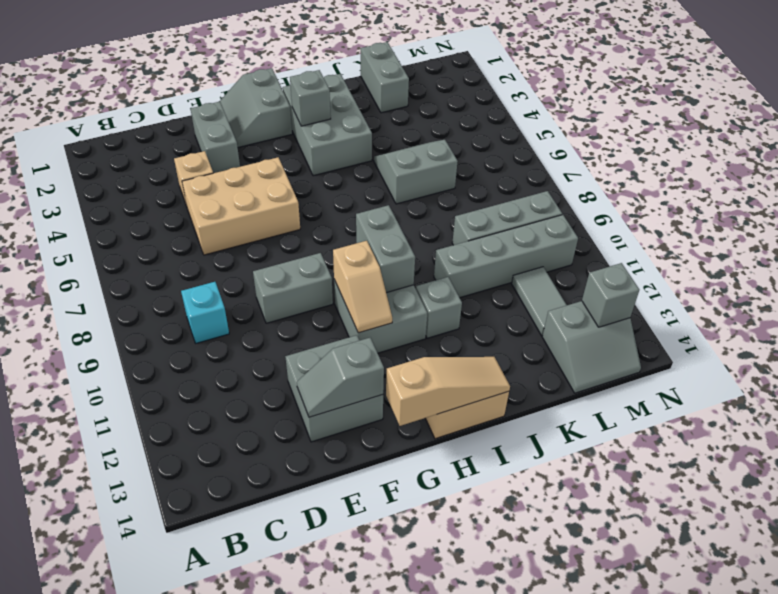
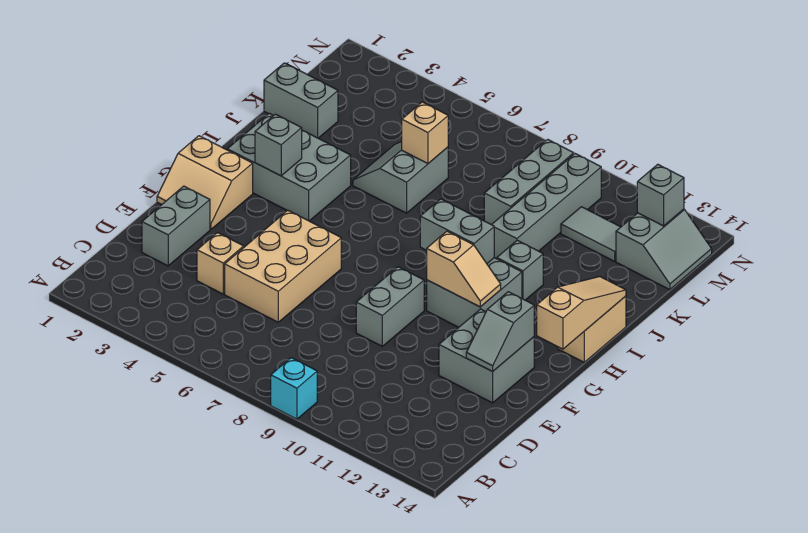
cyan 1x1 brick [181,282,229,343] -> cyan 1x1 brick moved to [271,358,317,419]
grey 1x2 brick [191,102,240,173] -> grey 1x2 brick turned to [142,186,210,266]
grey 2x2 slope [220,68,292,147] -> tan 2x2 slope [157,136,253,230]
none -> tan 1x1 brick [402,102,448,164]

